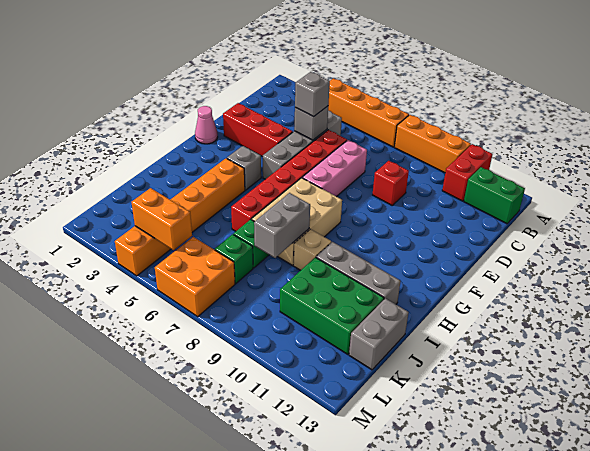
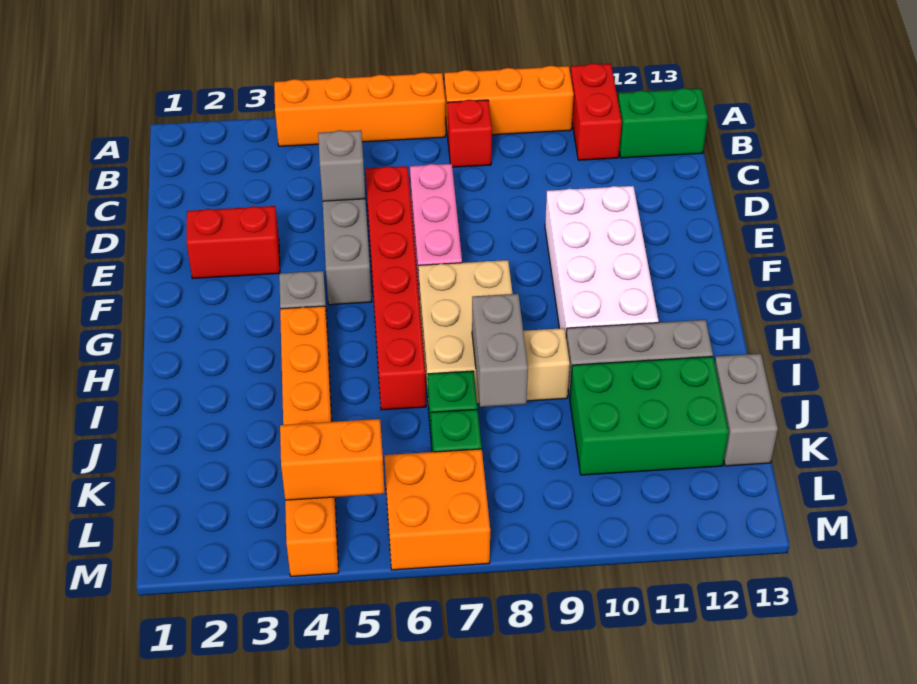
grey 1x1 brick [295,72,330,117] -> none
red 1x1 brick [373,161,409,205] -> red 1x1 brick moved to [448,100,492,167]
red 1x3 brick [223,103,293,157] -> red 1x2 brick [186,206,280,279]
none -> white 2x4 brick [545,186,659,334]
pink 1x1 cone [195,106,218,144] -> none

